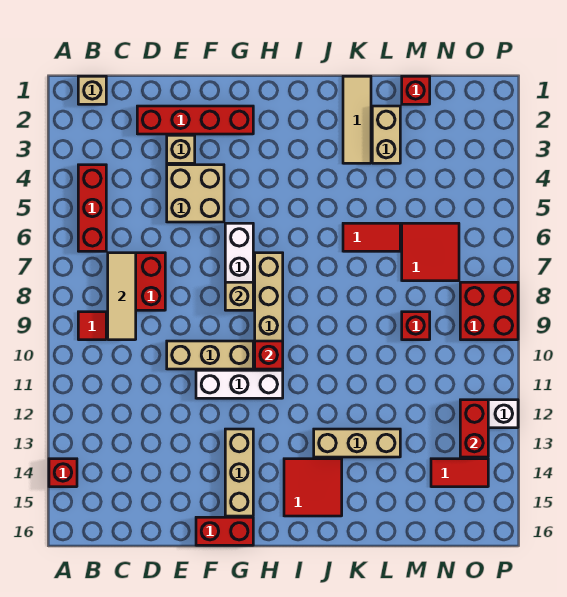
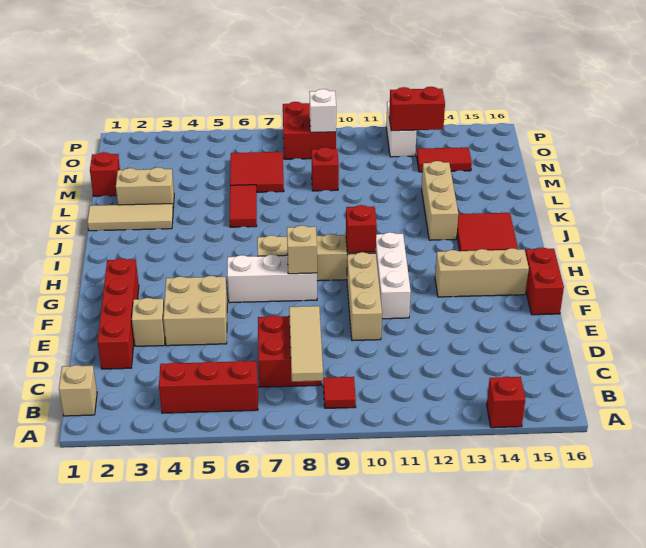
tan 1x3 tile [108,253,136,340] -> tan 1x3 tile turned to [289,306,323,382]
red 1x2 tile [431,459,488,487] -> red 1x2 tile turned to [417,147,472,172]
none -> white 1x1 brick [309,89,336,133]

